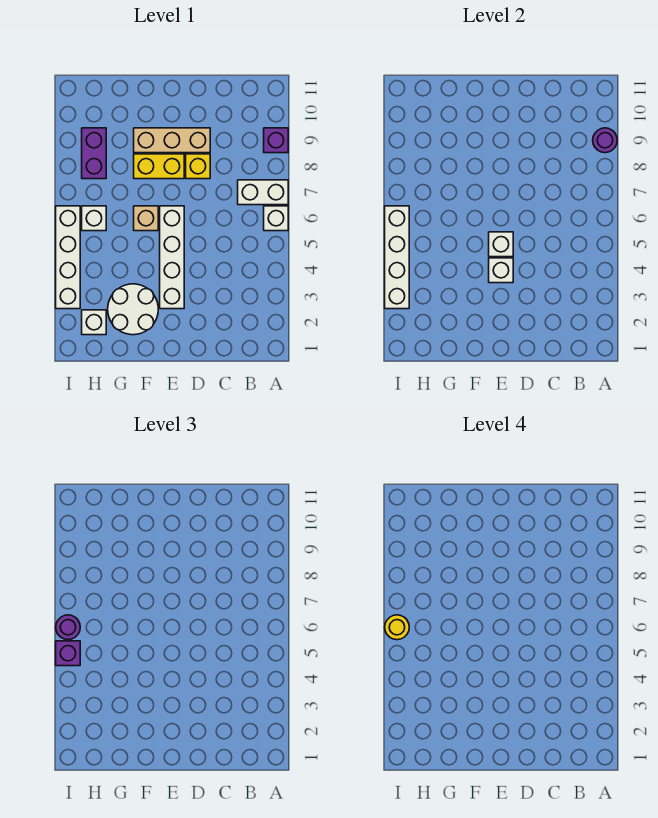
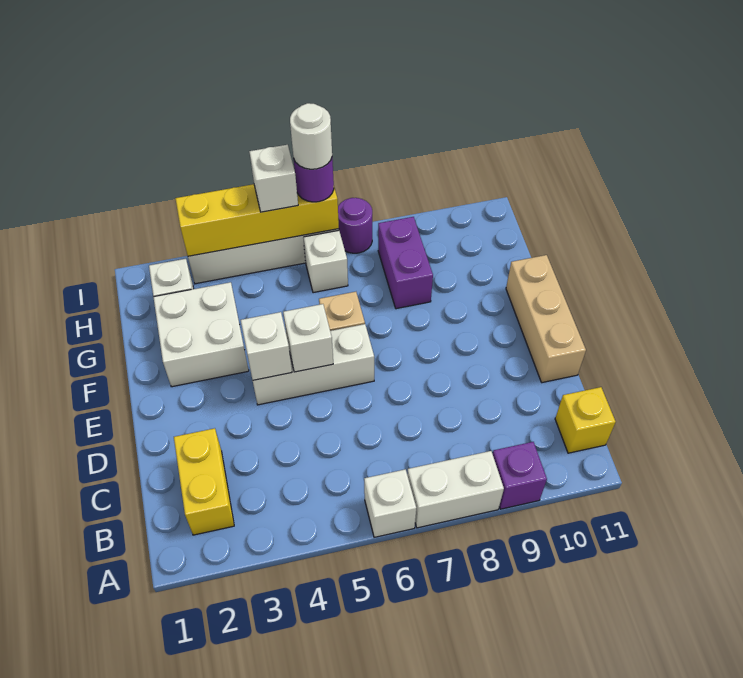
white 1x2 brick [238,180,288,205] -> white 1x2 brick turned to [407,451,504,528]
purple 1x1 round brick [593,128,617,153] -> purple 1x1 round brick moved to [338,198,372,253]
yellow 1x1 brick [186,154,210,179] -> yellow 1x1 brick moved to [555,387,616,453]
tan 1x3 brick [134,128,210,153] -> tan 1x3 brick moved to [506,255,586,383]
white 1x4 brick [160,206,184,309] -> white 1x3 brick [253,324,374,405]
yellow 1x2 brick [134,154,184,179] -> yellow 1x2 brick moved to [174,428,234,535]
white 2x2 round brick [108,284,158,335] -> white 2x2 brick [153,282,249,387]
purple 1x2 brick [82,128,106,179] -> purple 1x2 brick turned to [378,217,433,309]
white 1x4 brick [385,206,409,309] -> yellow 1x4 brick [175,184,339,256]
purple 1x1 brick [56,641,80,666] -> white 1x1 brick [249,145,298,212]
yellow 1x1 round brick [385,615,409,640] -> white 1x1 round brick [290,103,332,169]

